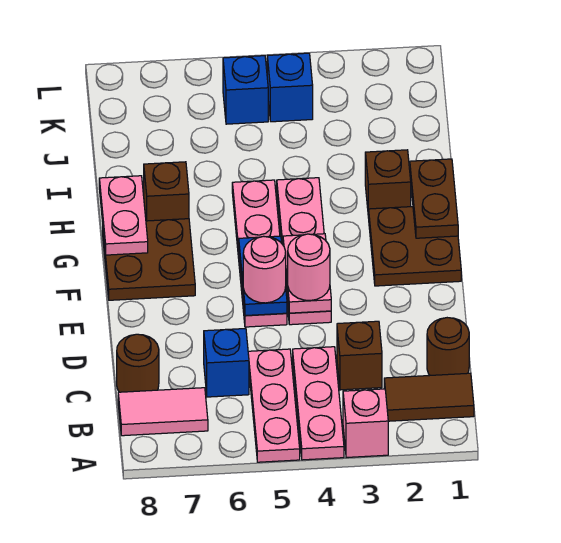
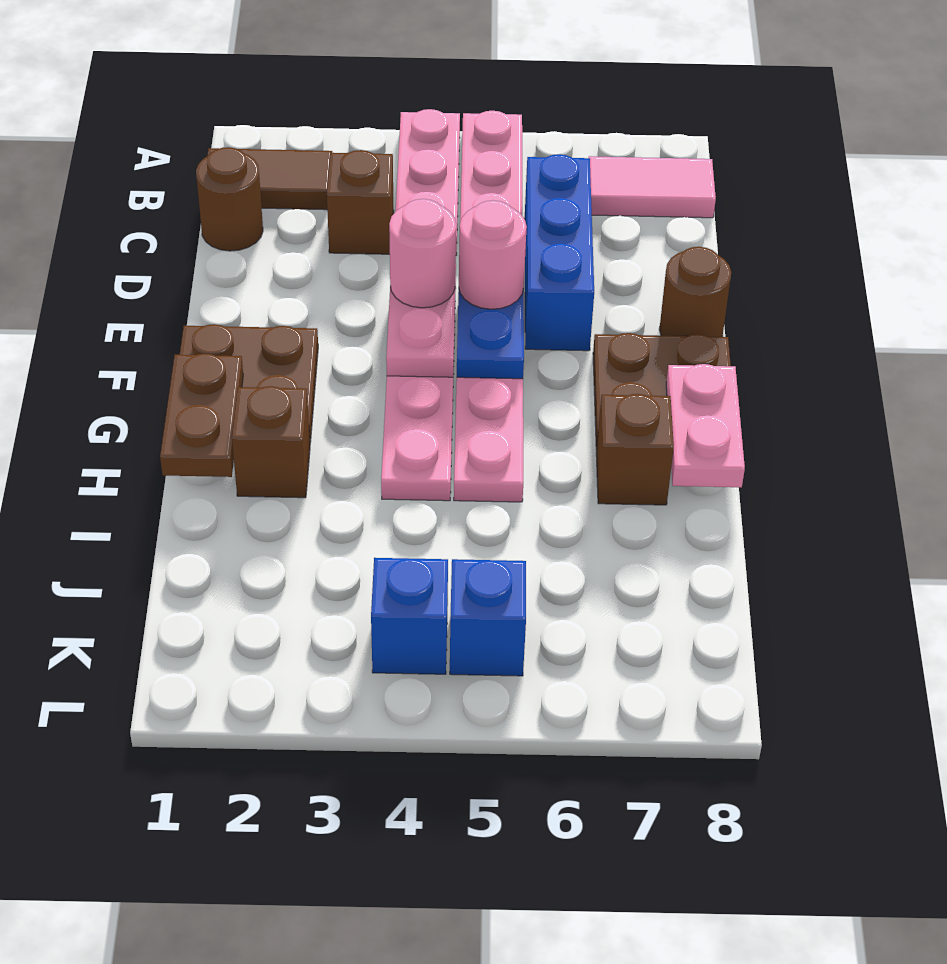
pink 1x1 brick [343,389,388,457] -> none
blue 1x1 brick [204,328,249,397] -> blue 1x3 brick [525,154,594,351]
brown 1x1 round brick [117,334,159,392] -> brown 1x1 round brick moved to [659,247,731,337]

